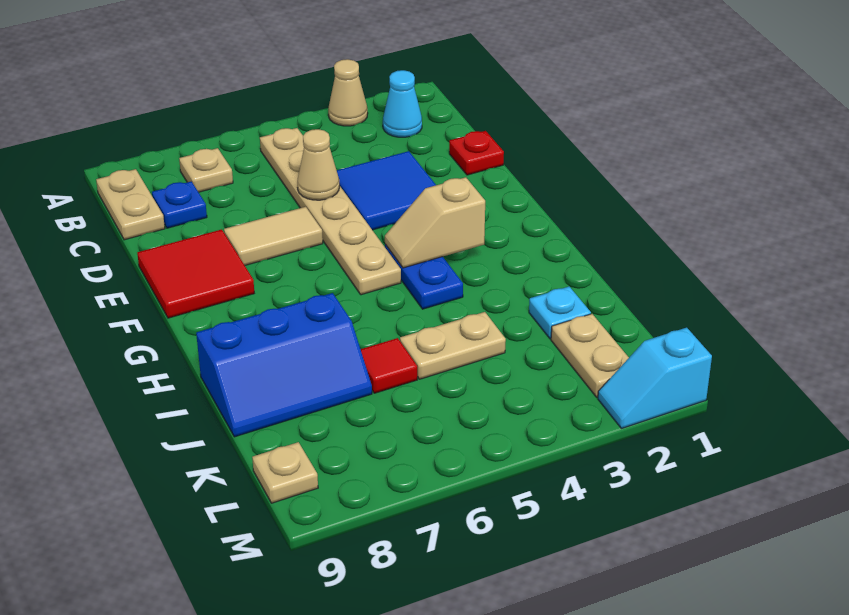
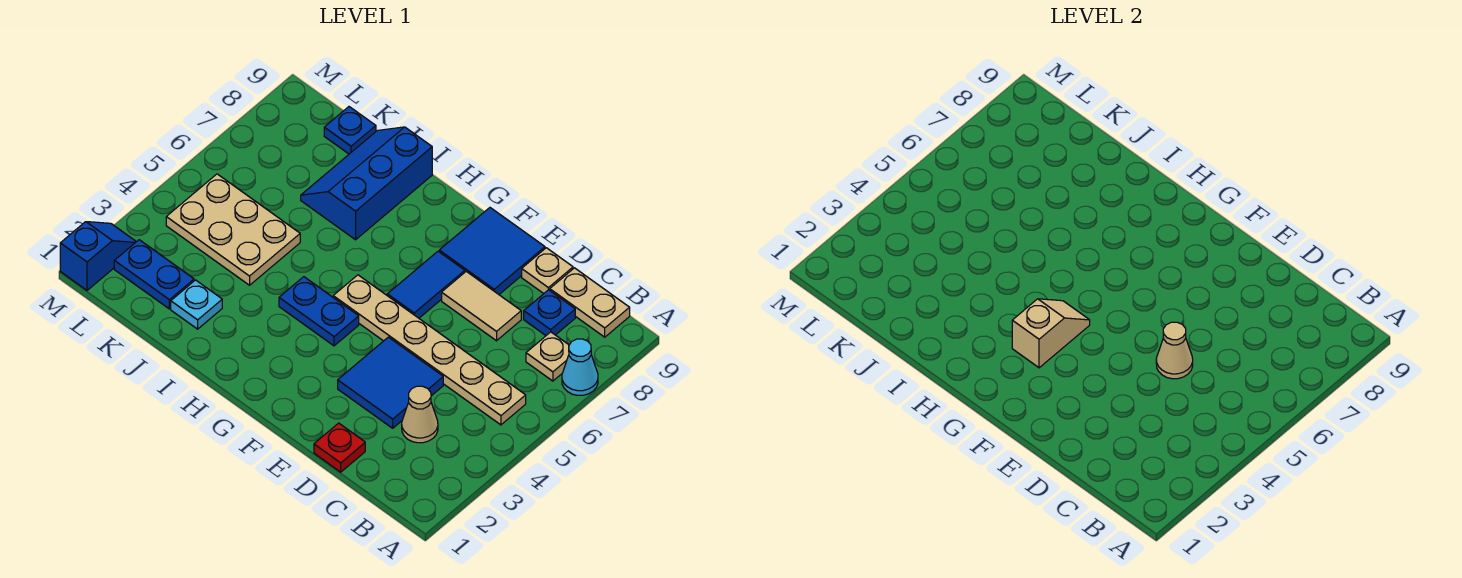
tan 1x1 cone [328,59,368,126] -> tan 1x1 cone moved to [402,386,438,443]
cyan 1x1 cone [383,70,422,137] -> cyan 1x1 cone moved to [562,339,598,395]
tan 1x2 tile [224,207,323,265] -> tan 1x2 tile turned to [442,271,521,341]
red 2x2 tile [137,229,254,318] -> blue 2x2 tile [439,208,545,294]
none -> blue 1x2 tile [387,251,465,318]
tan 1x2 plate [400,312,506,379] -> tan 2x3 plate [166,174,300,285]
red 1x1 tile [361,338,417,393] -> none
tan 1x2 plate [551,314,629,397] -> blue 1x2 plate [114,240,194,309]
none -> blue 1x1 plate [324,107,376,154]
tan 1x1 plate [252,442,318,503] -> tan 1x1 plate moved to [522,248,573,294]
cyan 1x2 slope [598,328,712,429] -> blue 1x2 slope [60,222,136,290]

